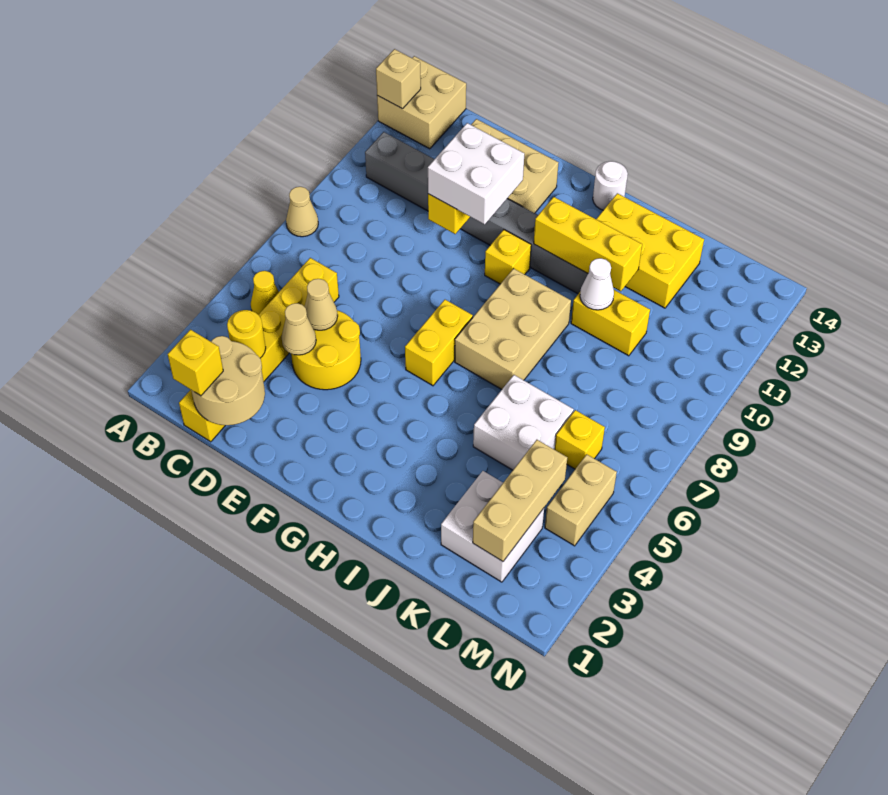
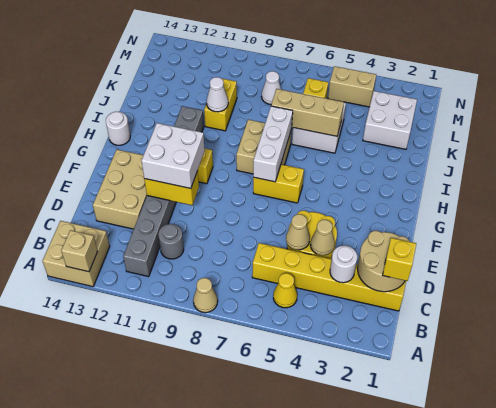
yellow 1x1 round brick [227,310,266,358] -> white 1x1 round brick [330,246,357,283]
none -> grey 1x1 round brick [158,224,184,259]
none -> white 1x3 brick [253,106,293,182]
tan 2x3 brick [455,269,571,389] -> tan 2x2 brick [236,120,292,174]
yellow 1x3 brick [534,197,642,291] -> none
yellow 2x3 brick [596,193,704,308] -> none
tan 1x3 brick [473,440,567,561] -> tan 1x3 brick moved to [271,89,344,136]
none -> white 1x1 cone [261,71,281,104]

